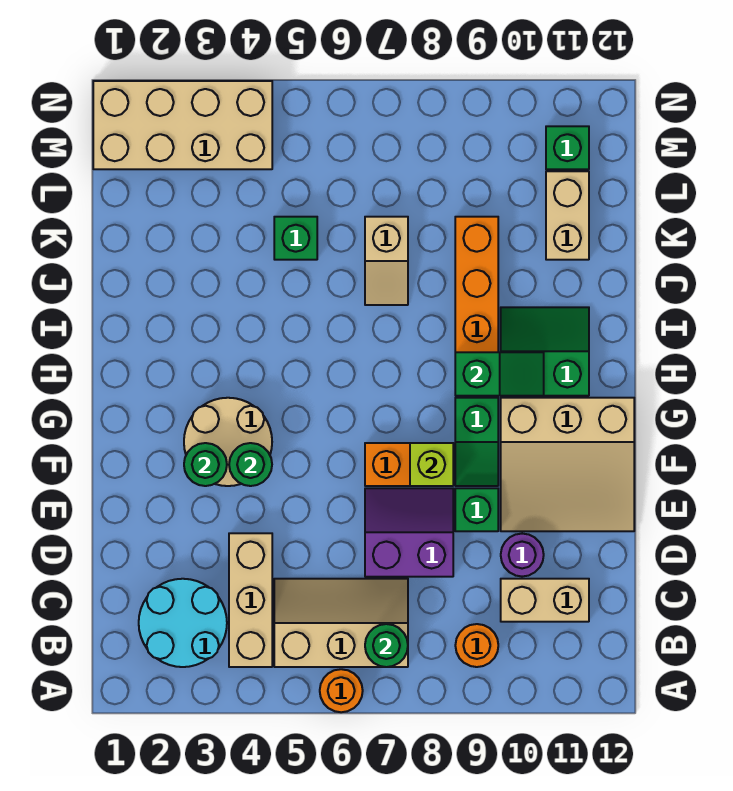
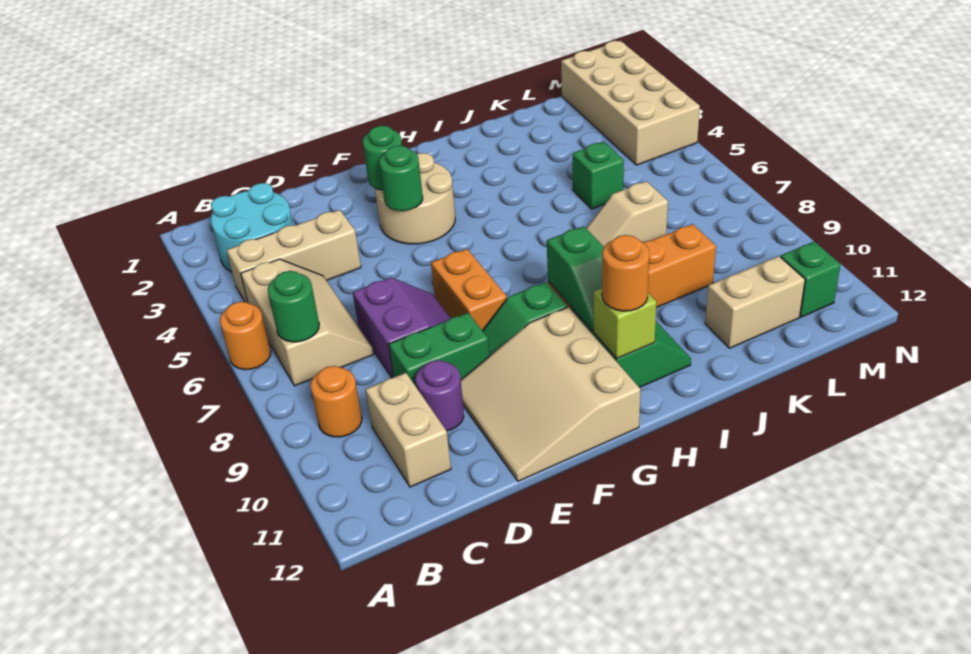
green 1x1 brick [455,488,498,531] -> green 1x2 brick [389,313,489,386]
lime 1x1 brick [410,443,453,486] -> lime 1x1 brick moved to [594,288,657,359]
none -> orange 1x1 round brick [602,235,649,311]

